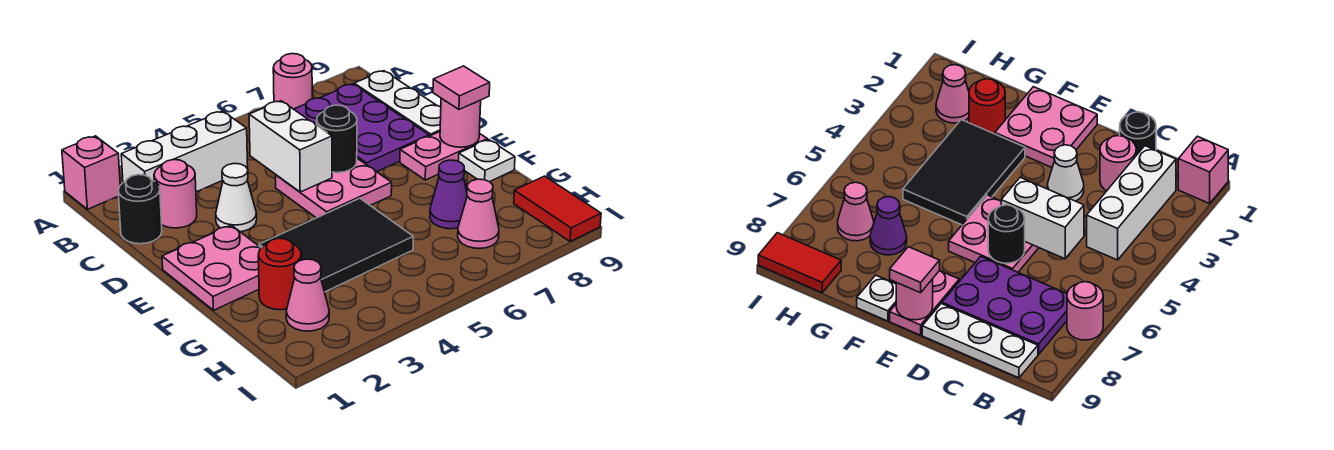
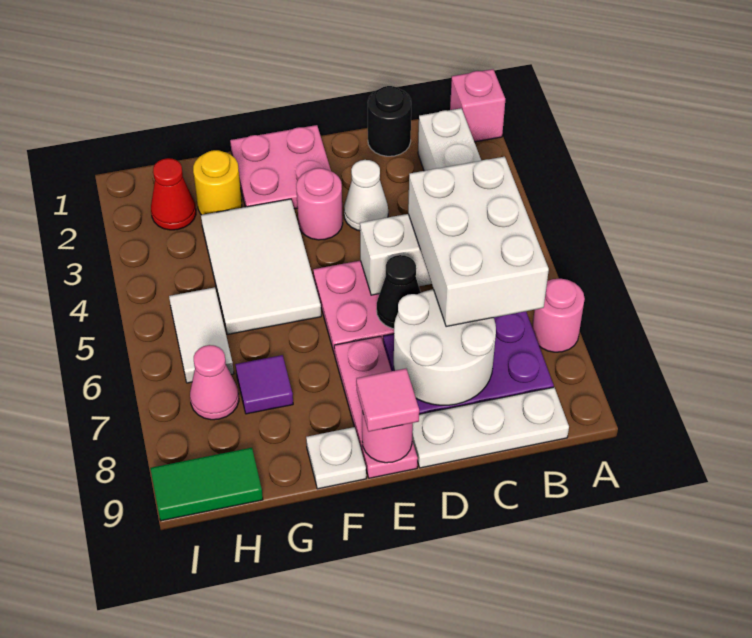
none -> white 2x3 brick [408,157,549,327]
pink 1x1 round brick [154,160,197,228] -> pink 1x1 round brick moved to [296,168,343,240]
none -> white 2x2 round brick [394,289,496,405]
black 1x1 round brick [317,105,357,173] -> black 1x1 cone [377,255,421,329]
pink 1x2 plate [400,132,487,180] -> pink 1x3 plate [334,336,418,478]
black 2x3 tile [259,198,413,292] -> white 2x3 tile [201,199,321,334]
red 1x1 round brick [258,238,301,310] -> yellow 1x1 round brick [193,150,242,215]
purple 1x1 cone [430,160,467,229] -> purple 1x1 tile [235,355,293,414]
pink 1x1 cone [286,259,329,331] -> red 1x1 cone [151,158,196,230]
none -> white 1x2 tile [169,287,234,383]
red 1x2 tile [514,176,601,242] -> green 1x2 tile [150,448,263,521]

